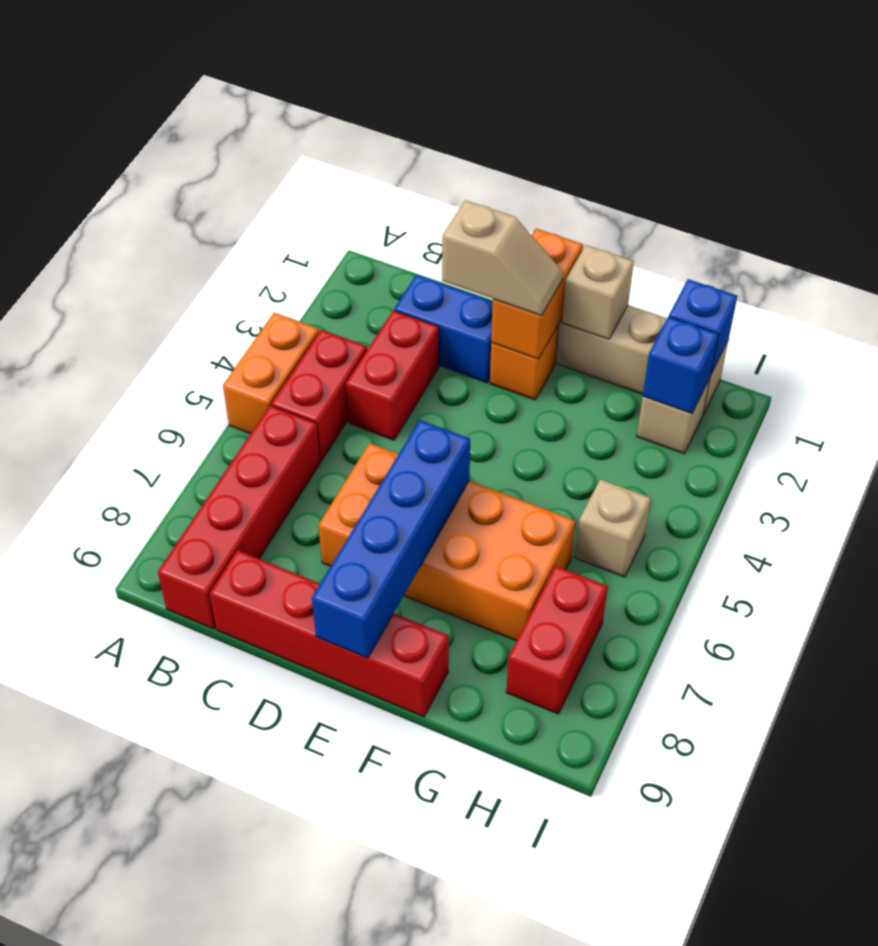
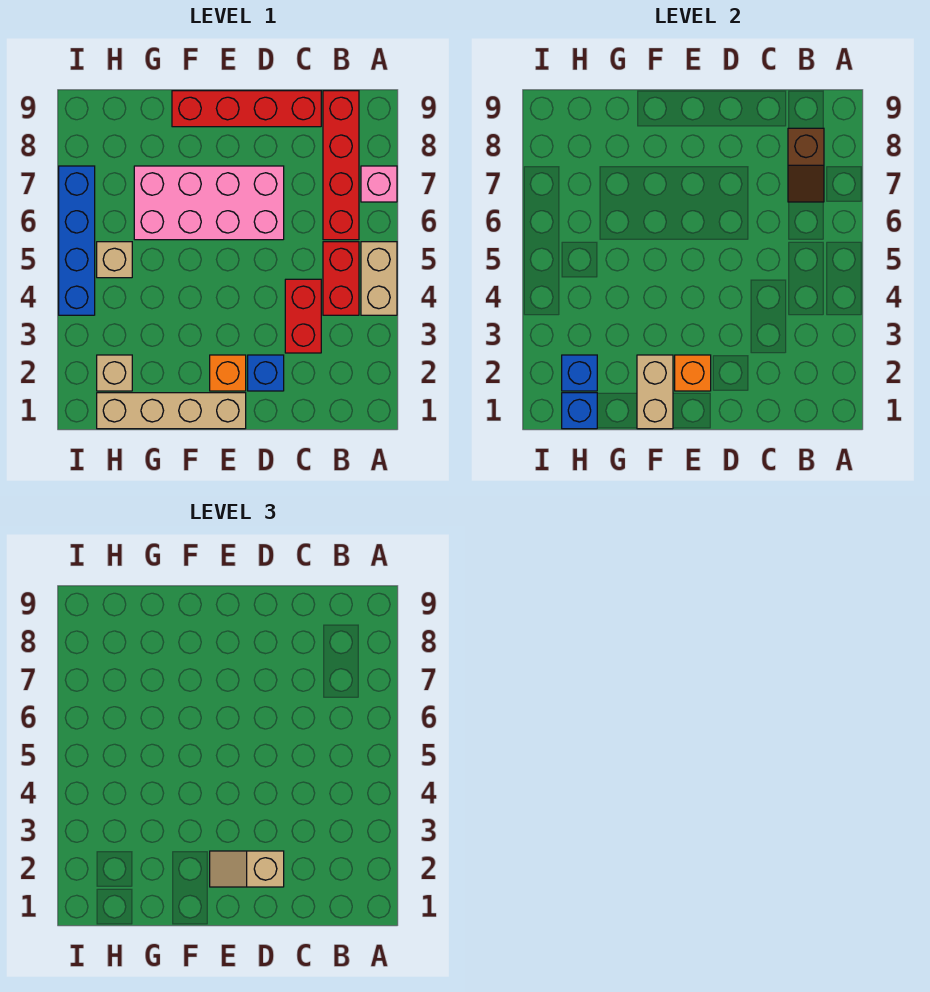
orange 1x2 brick [223,313,319,434] -> tan 1x2 brick [361,242,397,315]
none -> pink 1x1 brick [361,166,397,202]
none -> brown 1x2 slope [788,128,824,202]
blue 1x2 brick [394,275,493,382] -> blue 1x1 brick [248,355,284,391]
orange 2x4 brick [318,443,575,641] -> pink 2x4 brick [134,166,284,240]
orange 1x2 brick [491,229,583,359] -> orange 1x1 brick [675,355,711,391]
blue 1x4 brick [312,420,470,658] -> blue 1x4 brick moved to [59,166,95,315]
tan 1x1 brick [562,245,634,339] -> tan 1x2 brick [637,355,673,429]
red 1x2 brick [506,566,608,714] -> none

